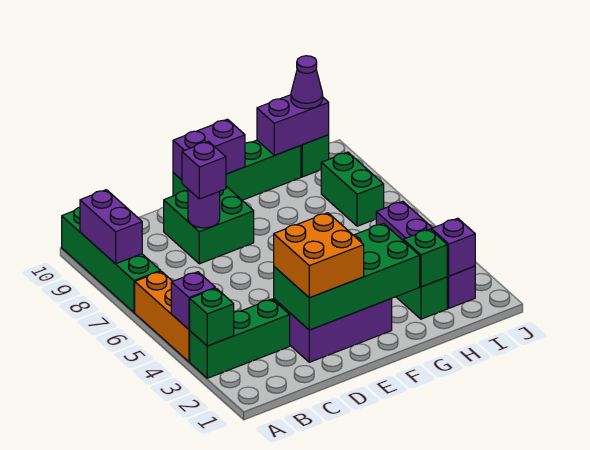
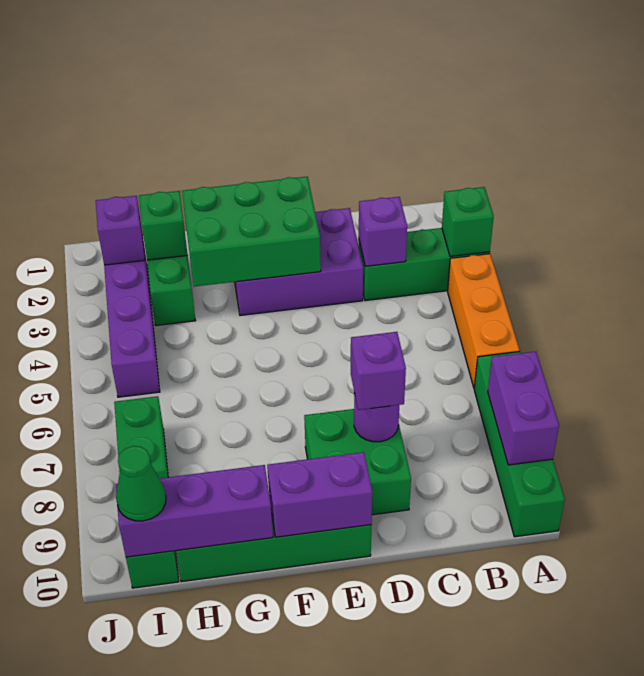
purple 1x1 brick [171,272,215,329] -> purple 1x1 brick moved to [359,197,407,266]
green 2x4 brick [274,223,420,330] -> green 2x3 brick [182,177,321,287]
orange 2x2 brick [274,213,364,298] -> none
purple 1x2 brick [257,95,329,155] -> purple 1x3 brick [116,465,273,557]
purple 1x1 cone [291,56,323,109] -> green 1x1 cone [116,446,166,521]

